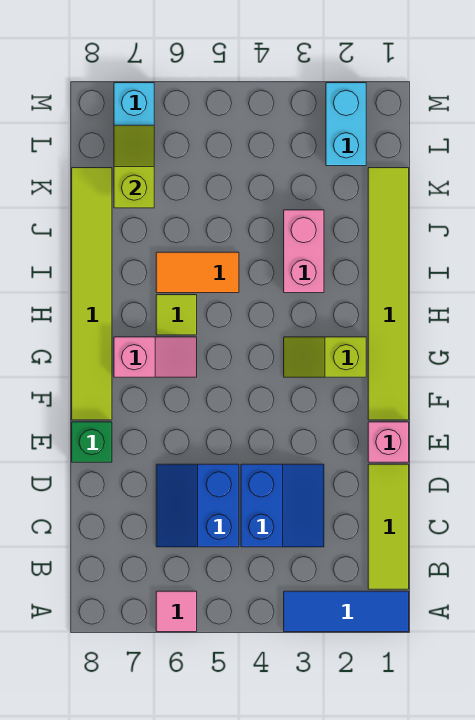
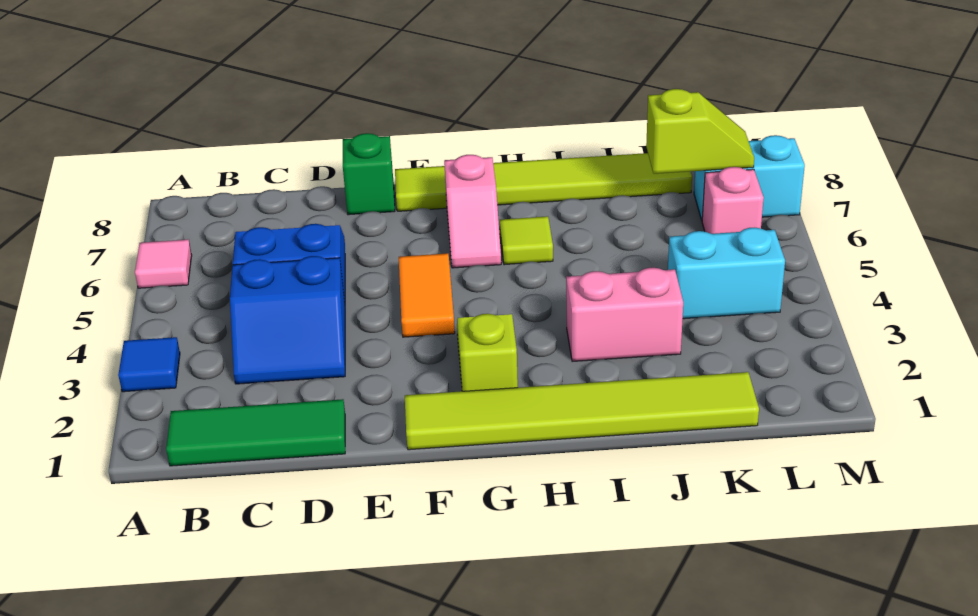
blue 1x3 tile [284,591,409,632] -> blue 1x1 tile [118,337,180,392]
lime 1x3 tile [368,464,409,589] -> green 1x3 tile [166,399,345,466]
pink 1x1 brick [368,422,409,462] -> pink 1x1 brick moved to [702,167,764,234]
orange 1x2 tile [156,252,239,293] -> orange 1x2 tile moved to [399,253,455,337]
cyan 1x2 brick [326,83,366,166] -> cyan 1x2 brick moved to [668,228,785,319]

